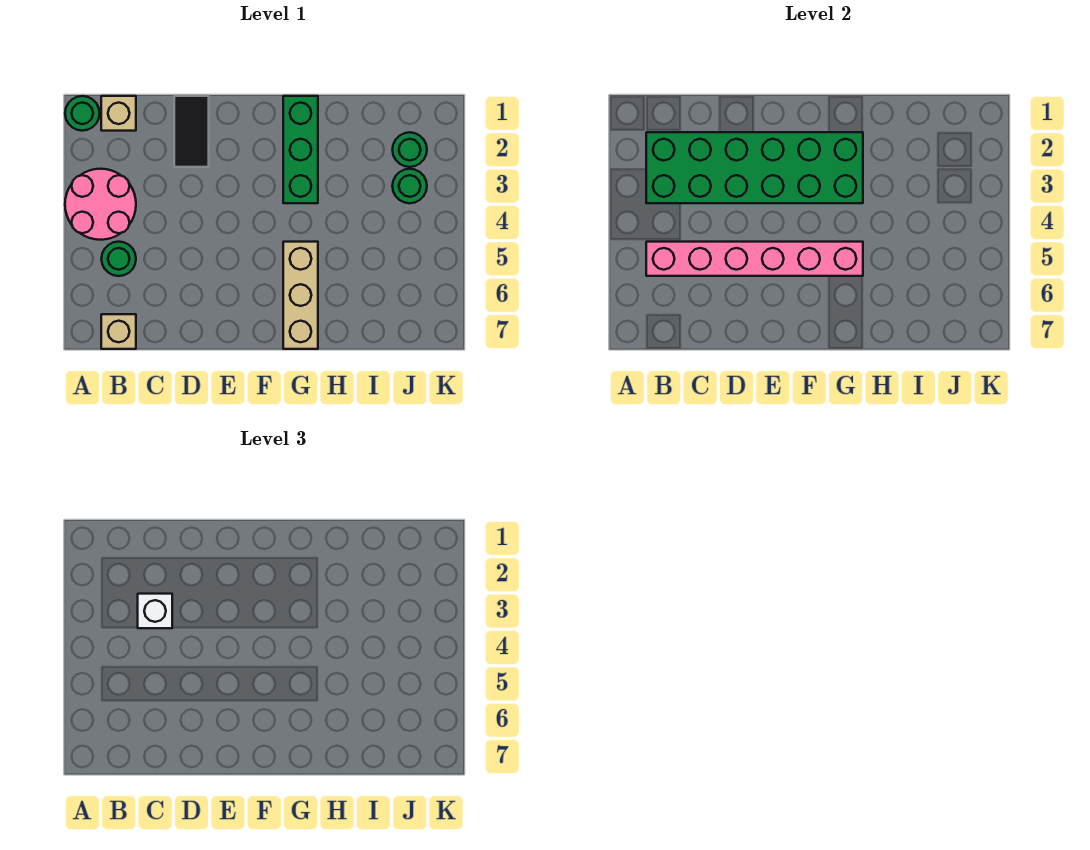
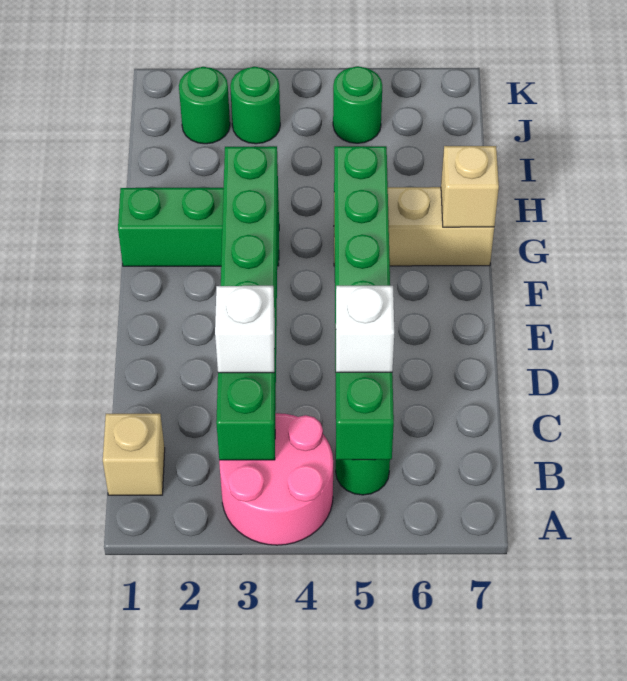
green 1x1 round brick [65,96,100,131] -> green 1x1 round brick moved to [333,66,382,143]
green 2x6 brick [646,132,863,203] -> green 1x6 brick [216,146,278,460]
pink 1x6 brick [646,242,863,276] -> green 1x6 brick [334,146,394,460]
tan 1x1 brick [101,314,136,349] -> tan 1x1 brick moved to [441,146,499,227]
none -> white 1x1 brick [336,286,394,372]
black 1x2 tile [174,96,209,167] -> none

